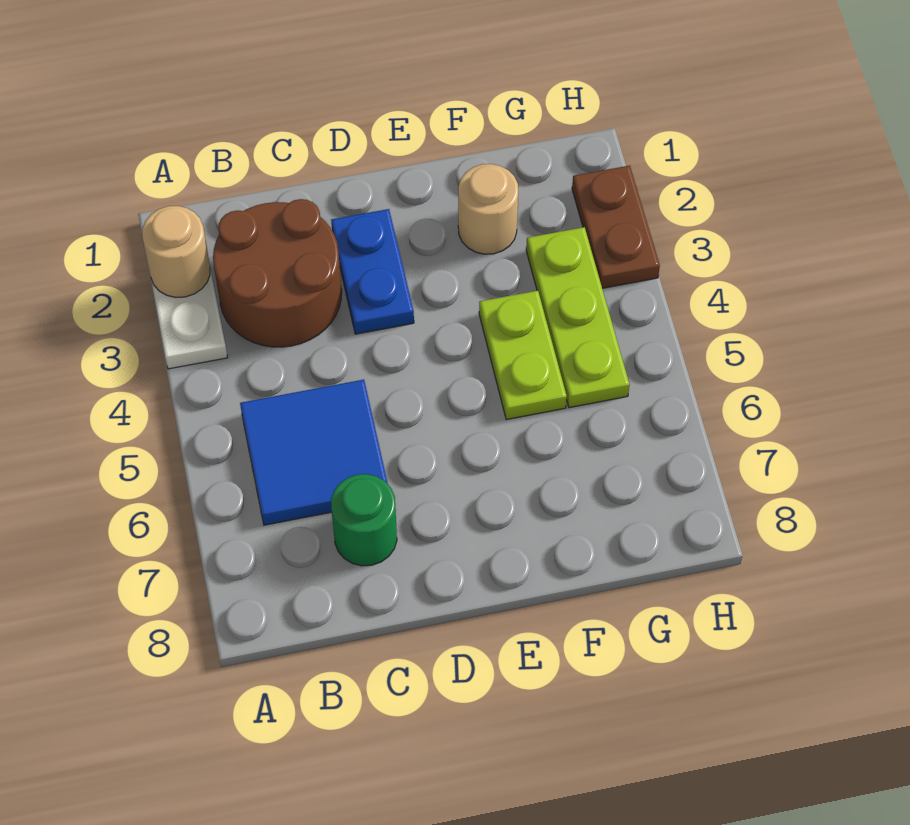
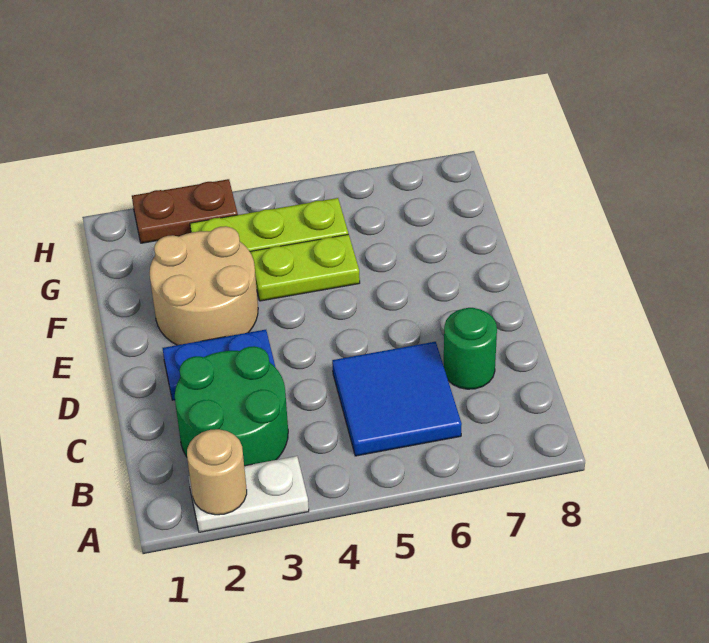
brown 2x2 round brick [213,199,342,347] -> green 2x2 round brick [175,346,288,466]
tan 1x1 round brick [458,164,518,254] -> tan 2x2 round brick [150,226,258,345]

